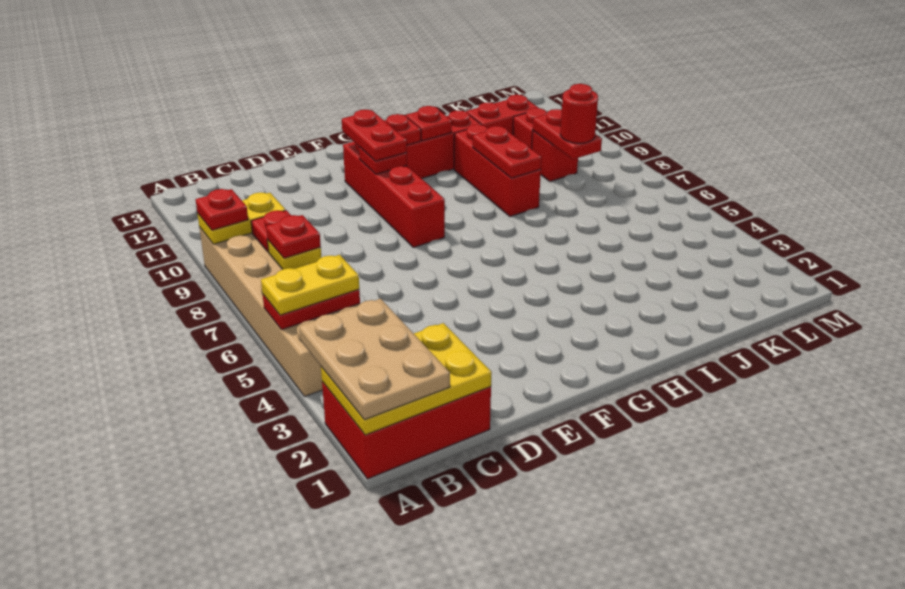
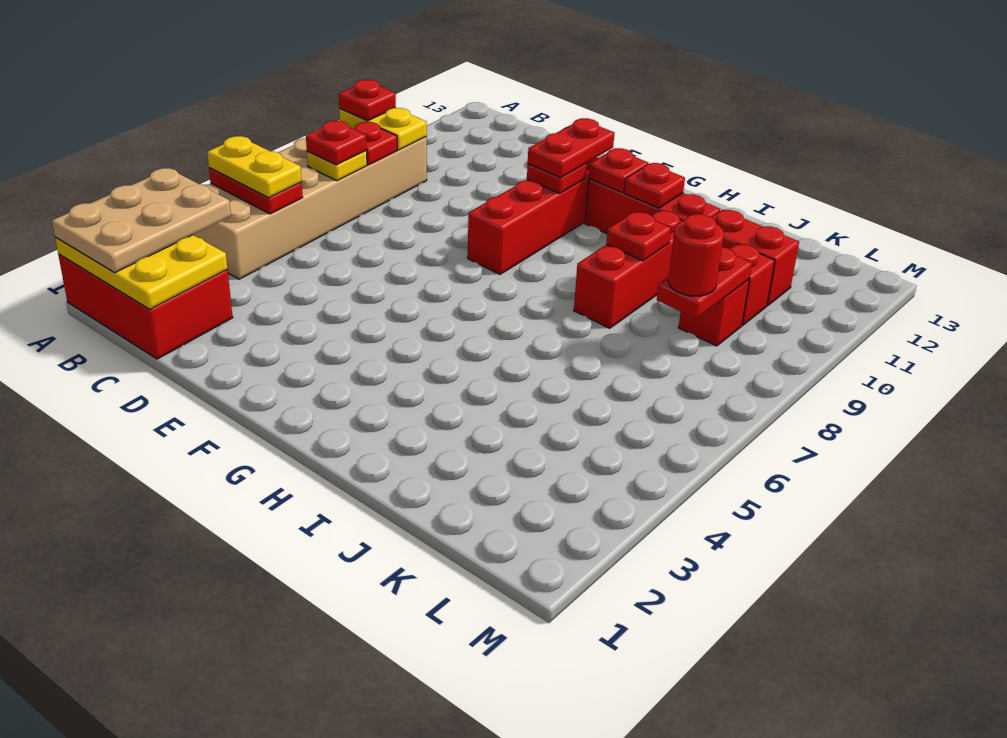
red 1x2 plate [473,126,541,178] -> red 1x1 plate [606,212,671,261]

